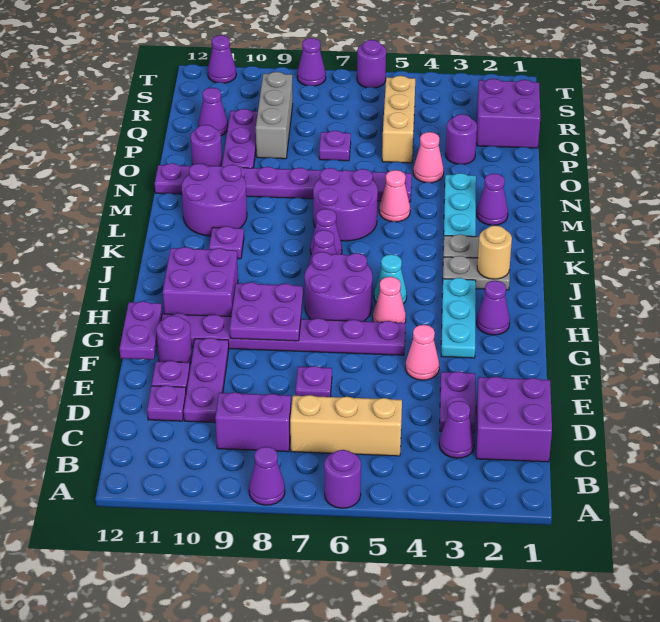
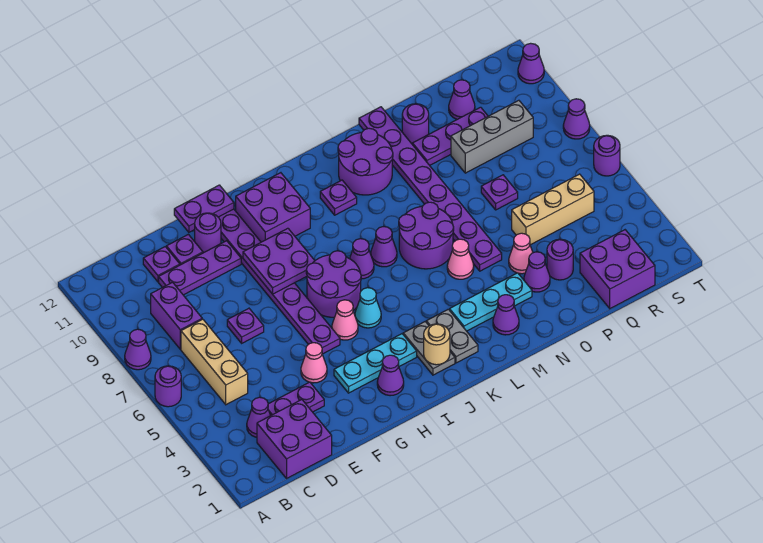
none -> purple 1x1 cone [524,252,550,292]

